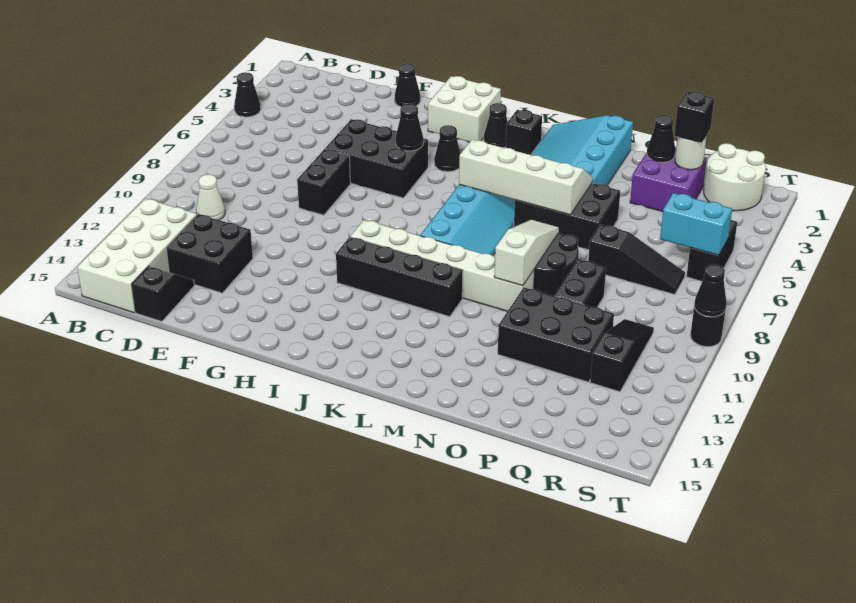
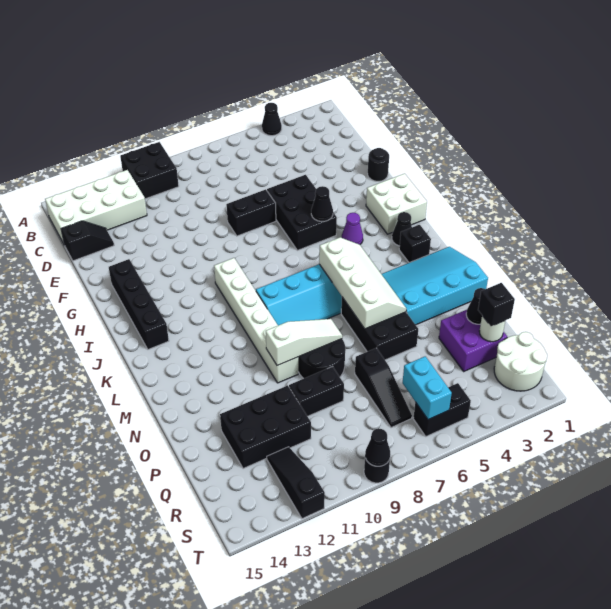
white 1x1 cone [196,174,225,220] -> none
black 2x2 brick [166,214,253,293] -> black 2x2 brick moved to [120,142,179,199]
black 1x1 cone [395,63,420,106] -> black 1x1 round brick [368,148,389,181]
black 1x1 cone [434,125,461,172] -> purple 1x1 cone [342,213,363,245]
black 1x4 brick [336,237,463,317] -> black 1x4 brick moved to [109,259,169,349]
black 2x3 brick [498,288,614,382] -> black 2x3 brick turned to [220,385,311,469]
black 1x3 slope [590,319,654,392] -> black 1x3 slope turned to [267,447,325,519]

